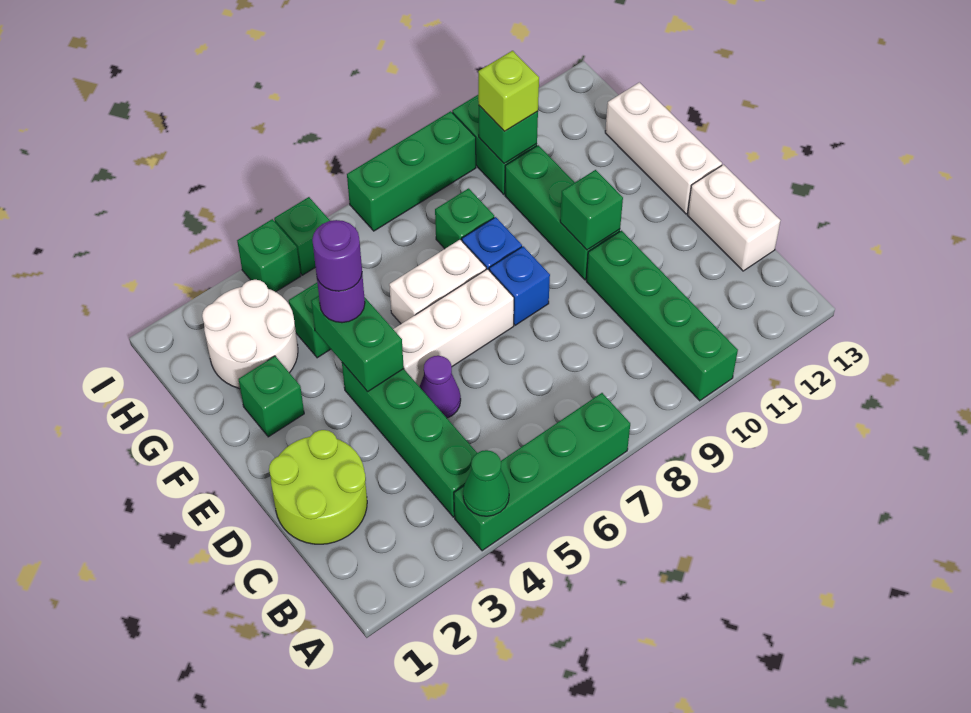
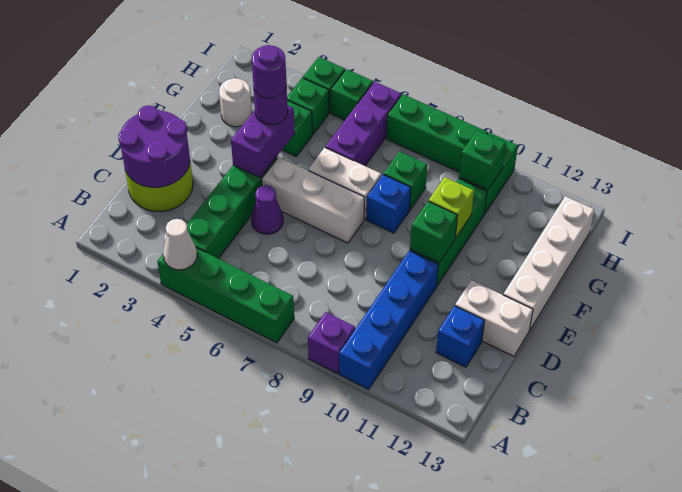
green 1x1 cone [463,450,509,516] -> white 1x1 cone [163,219,197,270]
none -> purple 1x1 brick [308,312,355,374]
green 1x4 brick [586,231,738,401] -> blue 1x4 brick [339,251,438,389]
none -> purple 2x2 round brick [118,105,190,187]
white 1x2 brick [688,165,780,271] -> white 1x2 brick turned to [455,280,533,356]
green 1x2 brick [311,296,404,392] -> purple 1x2 brick [231,105,295,177]
blue 1x1 brick [489,246,550,325] -> blue 1x1 brick moved to [436,306,485,367]
white 1x3 brick [605,82,722,214] -> white 1x4 brick [503,196,594,330]
green 1x1 brick [238,356,304,437] -> green 1x1 brick moved to [287,78,329,135]
white 2x2 round brick [202,280,298,389] -> white 1x1 round brick [219,78,252,127]
none -> purple 1x3 brick [325,82,401,166]
lime 1x1 brick [478,51,539,131] -> lime 1x1 brick moved to [429,177,474,238]

